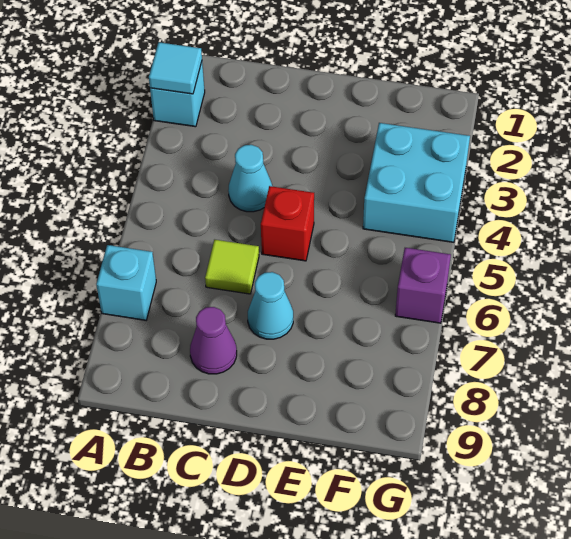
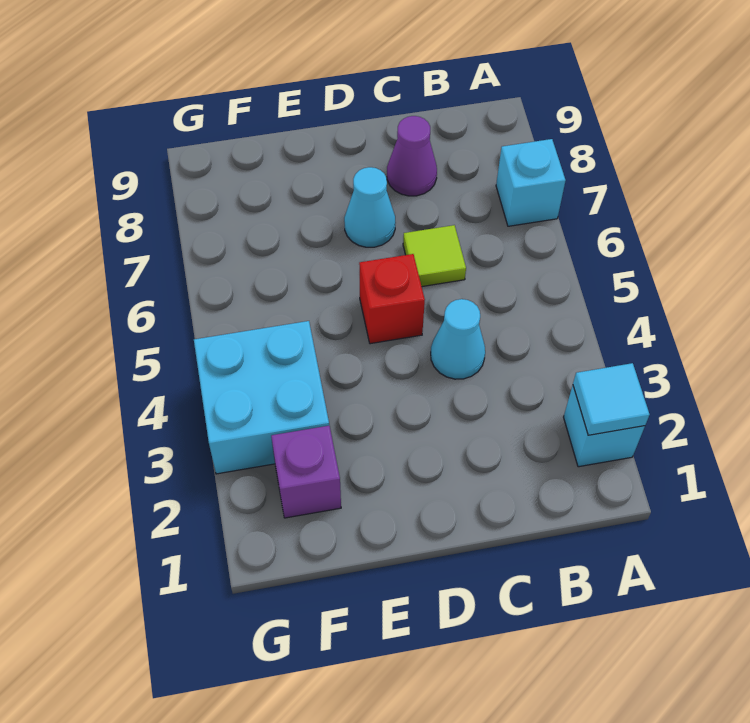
purple 1x1 brick [395,248,451,323] -> purple 1x1 brick moved to [271,426,341,518]

